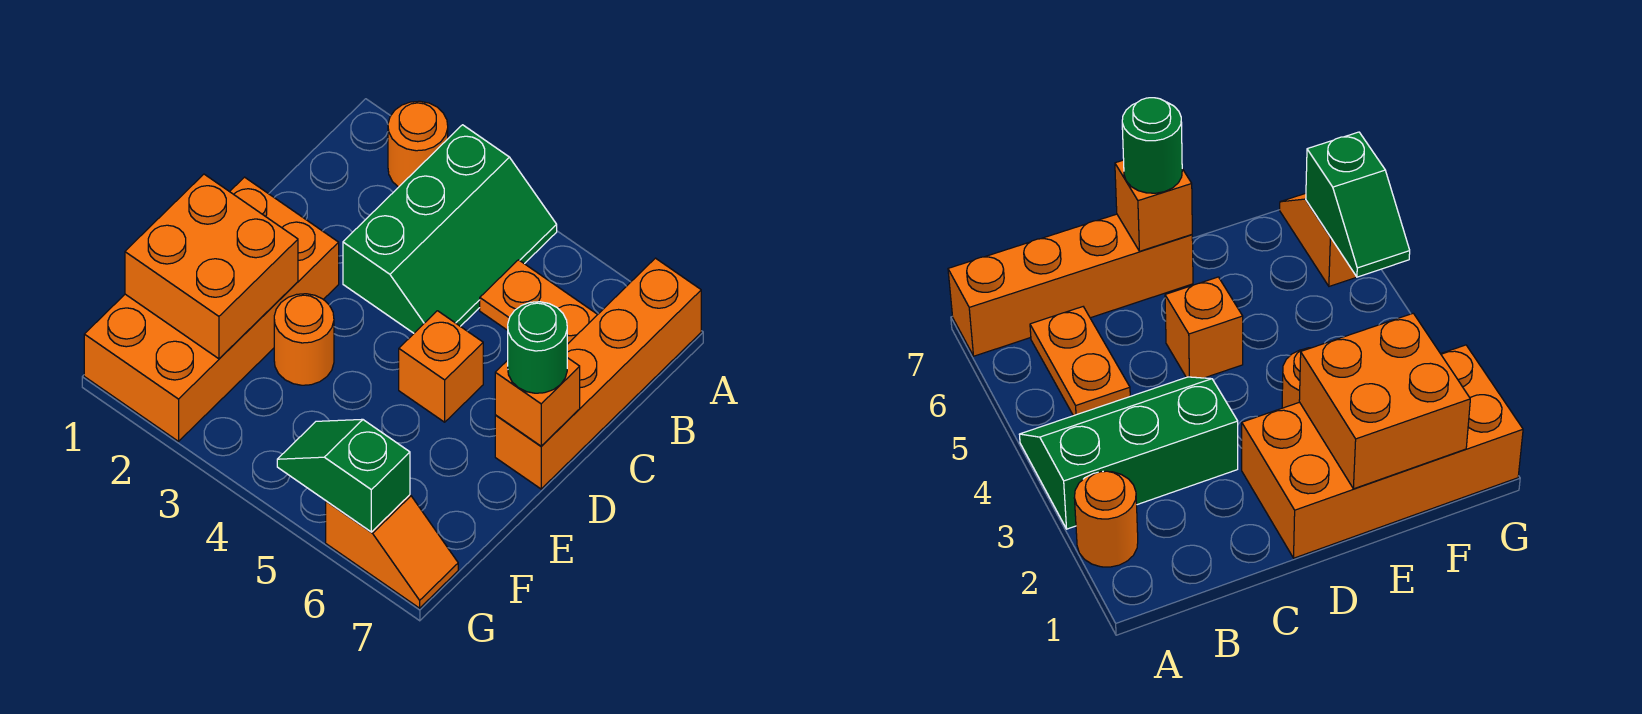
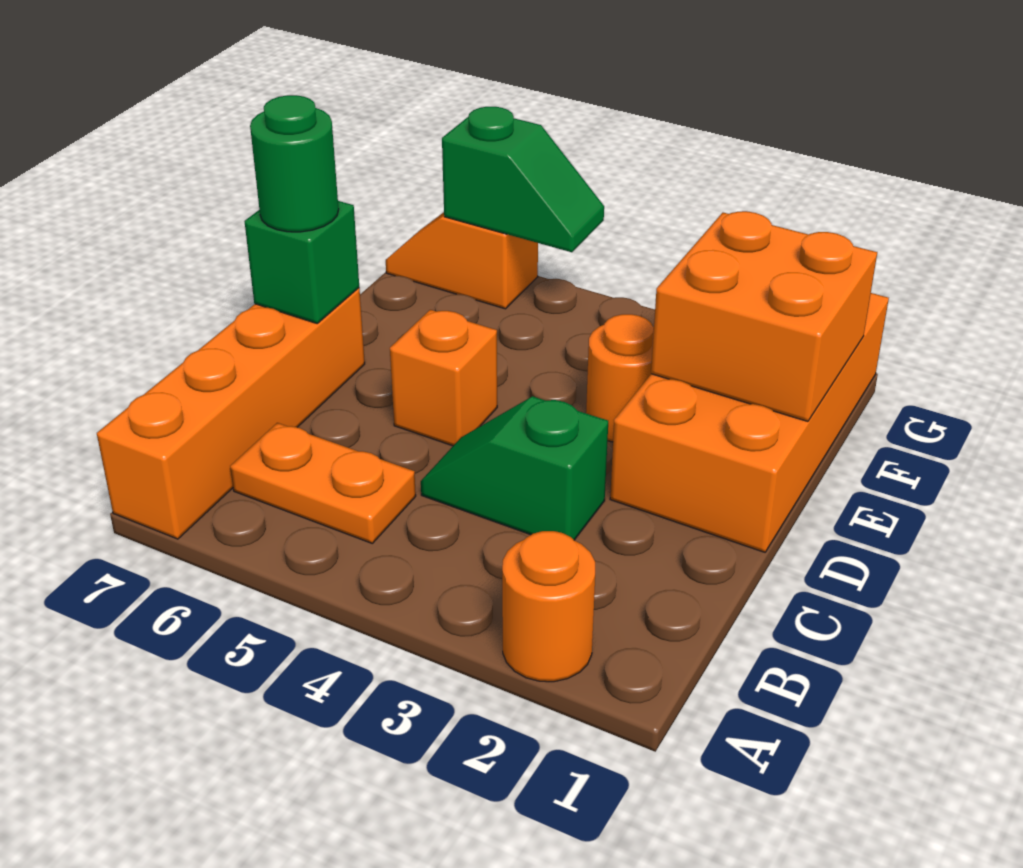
green 2x3 slope [343,125,557,333] -> green 1x2 slope [421,396,608,540]
orange 1x1 brick [495,358,580,446] -> green 1x1 brick [244,201,359,323]

